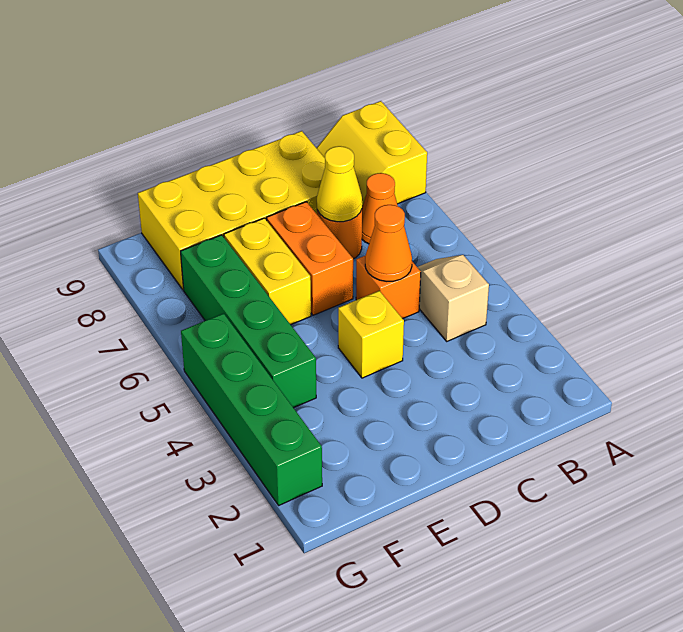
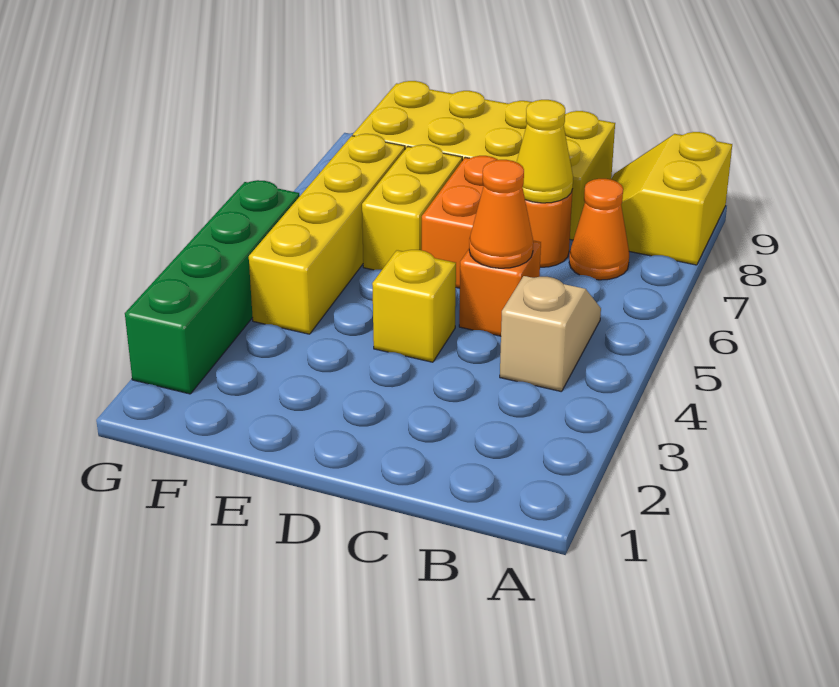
green 1x4 brick [181,235,316,408] -> yellow 1x4 brick [249,134,405,334]

